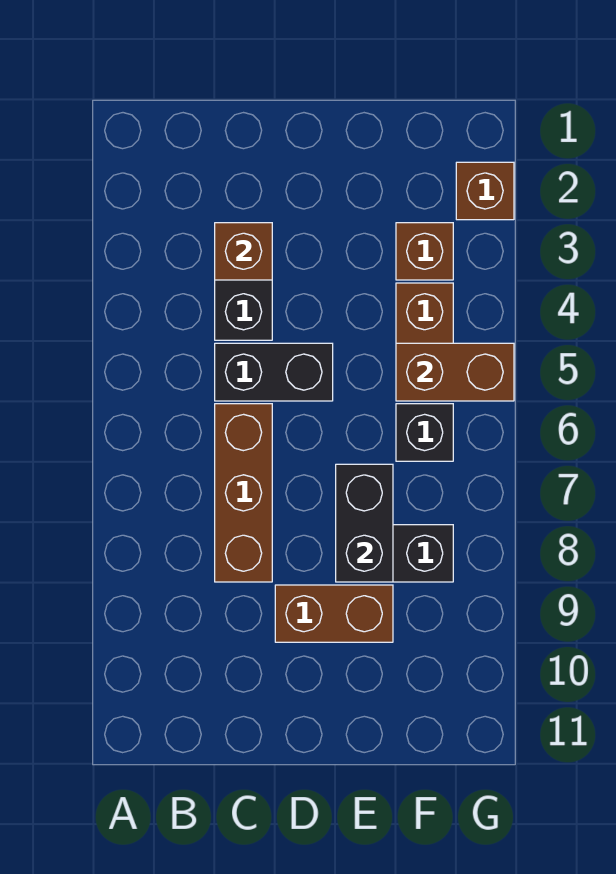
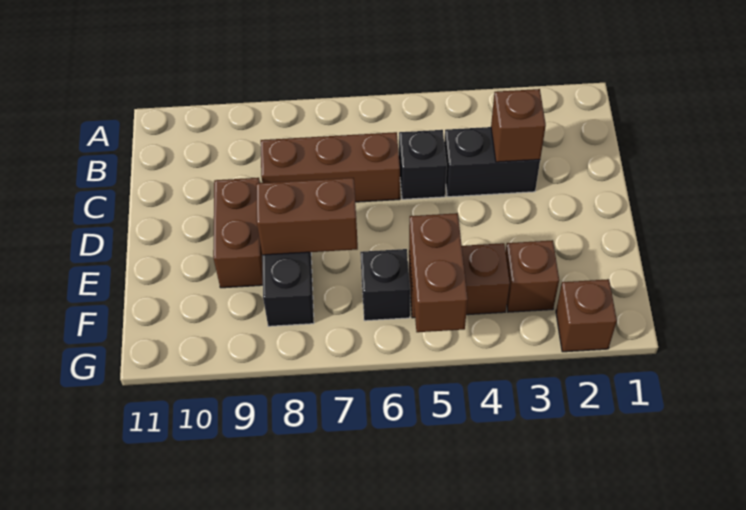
black 1x2 brick [215,343,333,401] -> black 1x1 brick [399,130,447,199]
black 1x2 brick [336,464,393,582] -> brown 1x2 brick [256,178,358,255]

